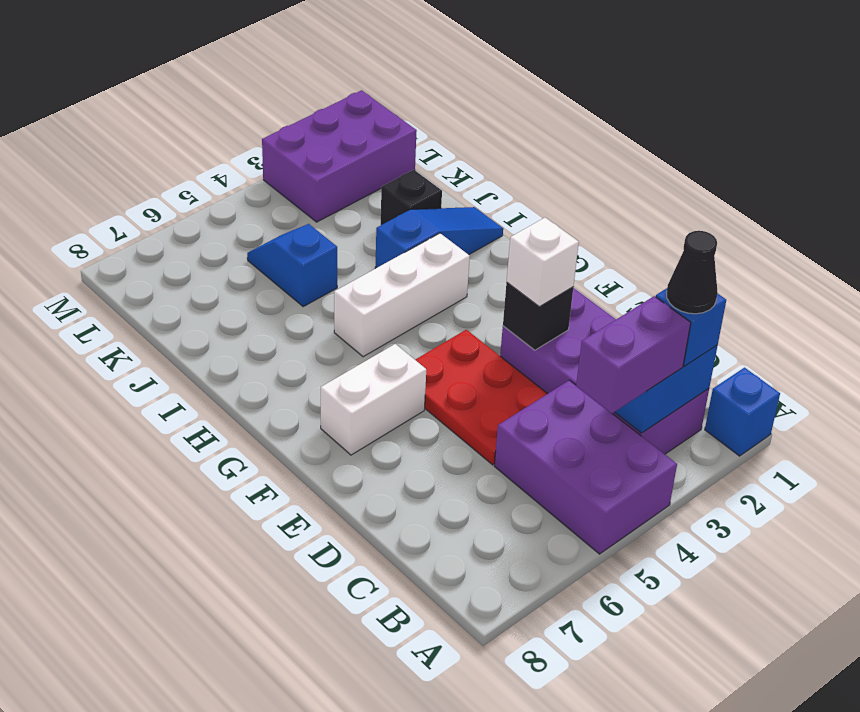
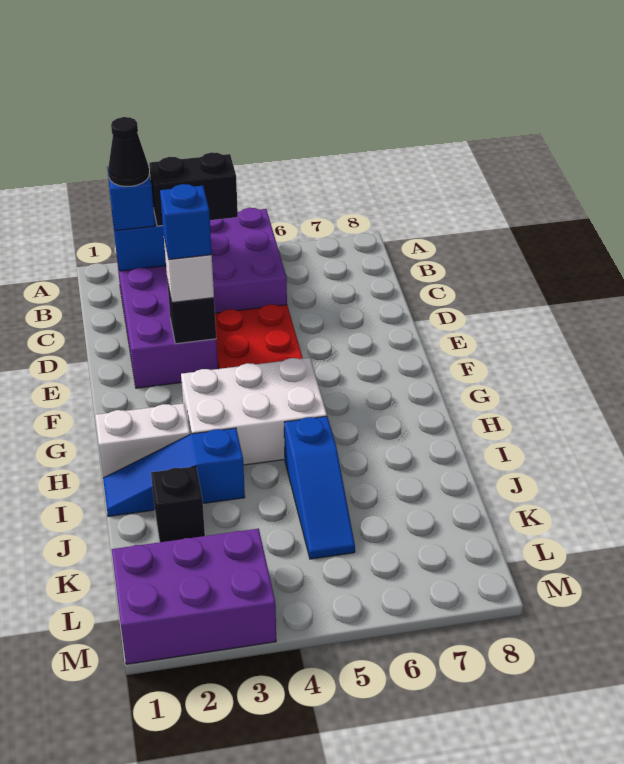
blue 1x1 brick [705,368,780,456] -> blue 1x1 brick moved to [160,184,212,259]
purple 1x2 brick [576,296,691,413] -> black 1x2 brick [149,152,238,226]
white 1x2 brick [321,344,426,455] -> white 1x2 brick moved to [95,403,190,478]
white 1x3 brick [334,233,470,357] -> white 2x3 brick [181,358,327,465]
blue 1x2 slope [247,224,337,306] -> blue 1x3 slope [284,416,355,559]

